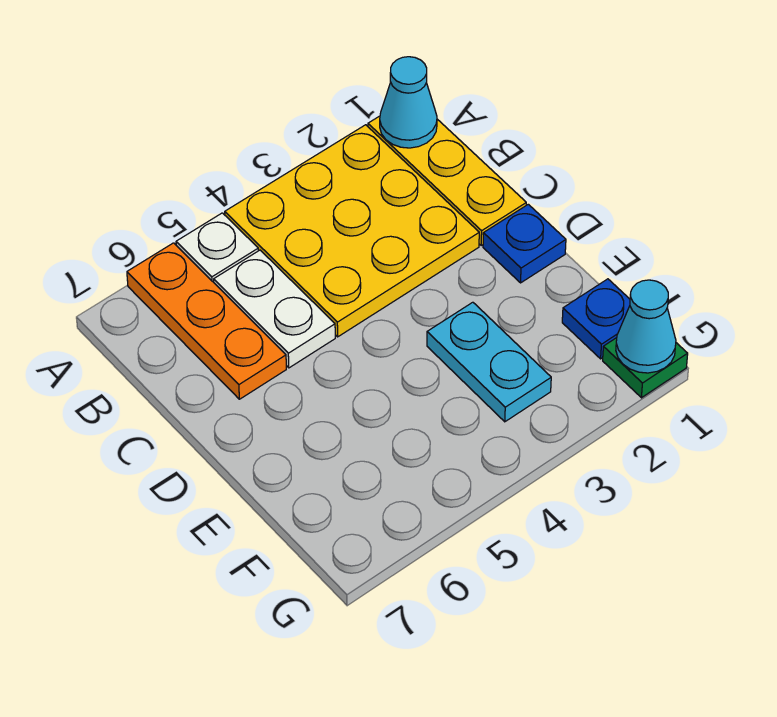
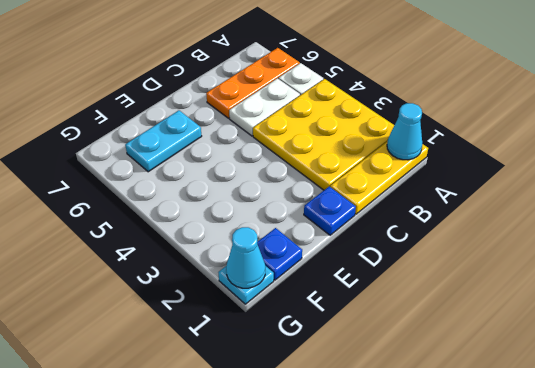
cyan 1x2 plate [427,302,551,422] -> cyan 1x2 plate moved to [125,111,202,172]
green 1x1 plate [603,338,688,398] -> cyan 1x1 plate [218,266,274,304]

